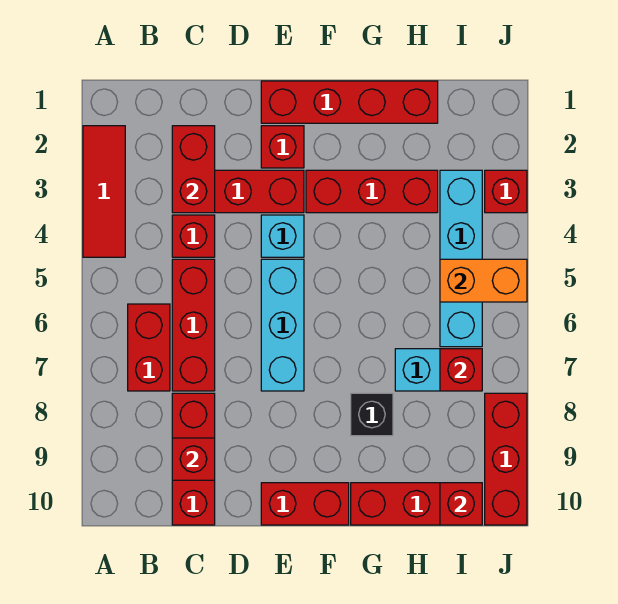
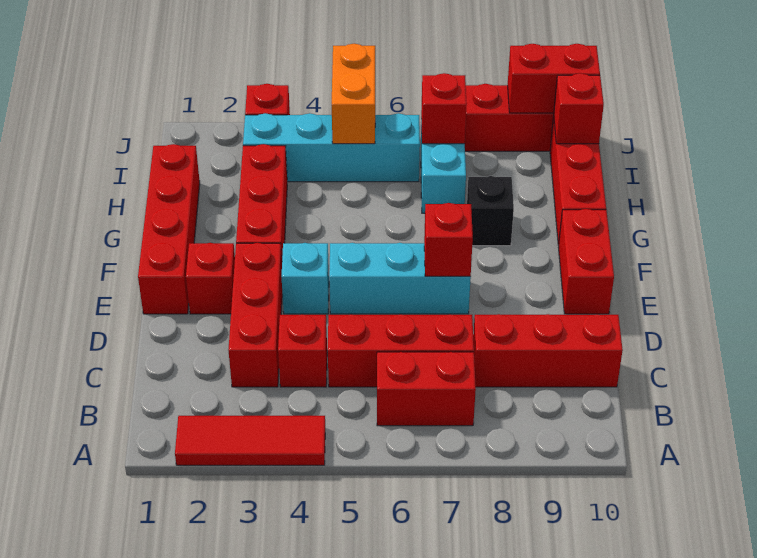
red 1x2 brick [172,126,215,213] -> red 1x2 brick moved to [508,44,600,113]
red 1x1 brick [172,438,215,480] -> red 1x1 brick moved to [424,203,473,276]

